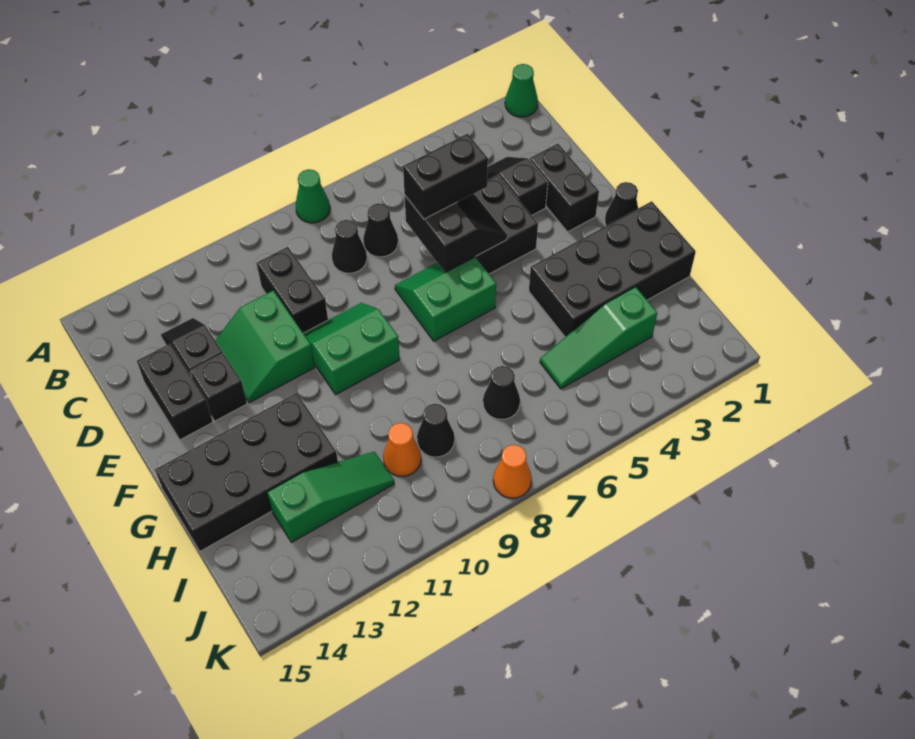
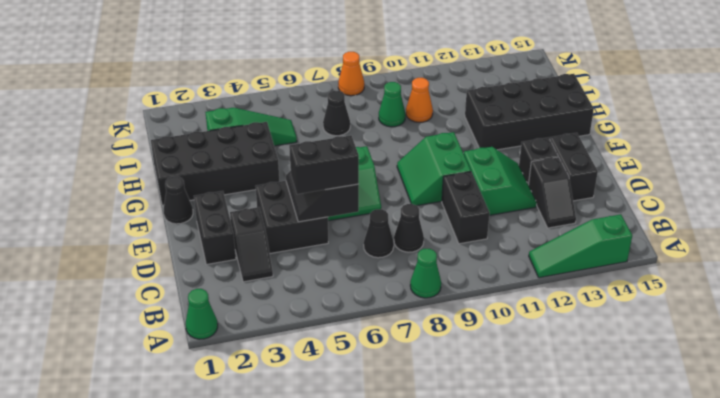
green 2x2 slope [303,303,400,395] -> green 2x2 slope turned to [397,132,471,206]
black 1x1 cone [417,404,455,457] -> green 1x1 cone [379,82,406,127]
green 1x3 slope [267,452,394,543] -> green 1x3 slope moved to [529,214,632,278]

